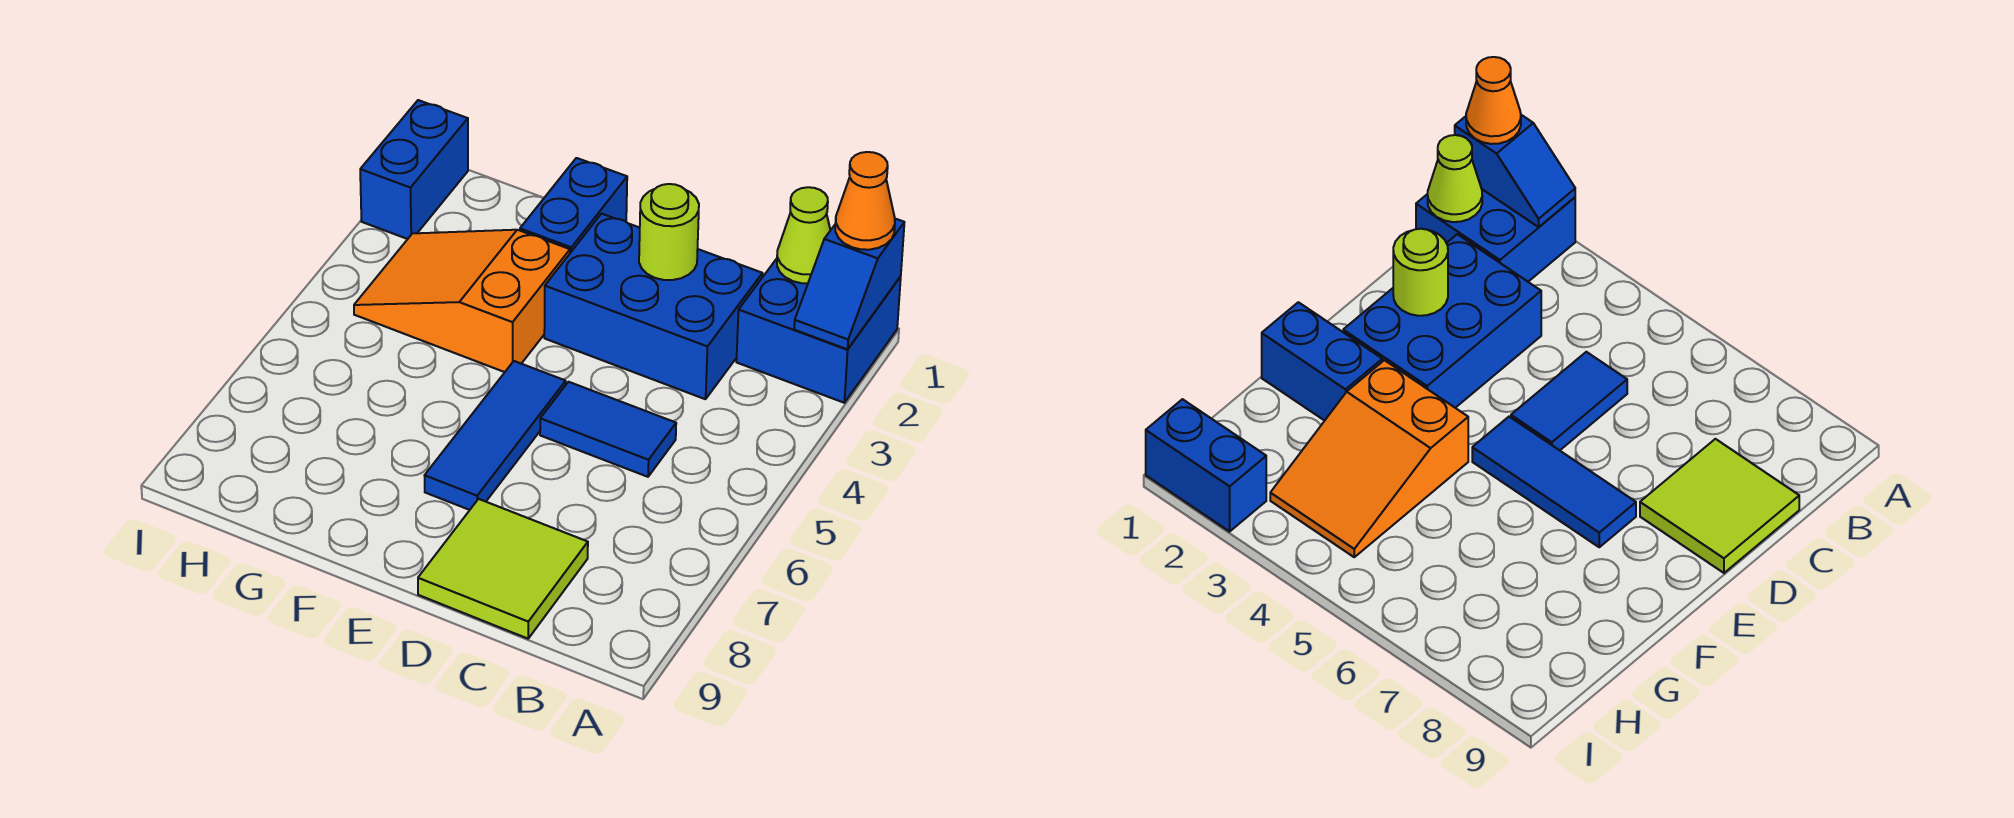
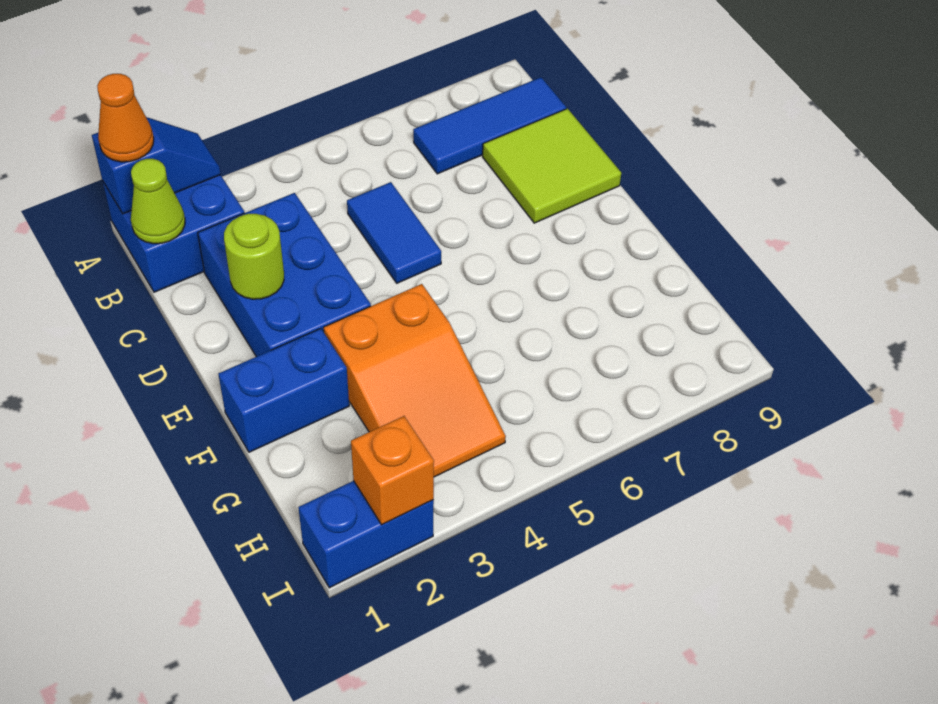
blue 1x3 tile [425,361,566,510] -> blue 1x3 tile moved to [413,77,566,174]
none -> orange 1x1 brick [351,416,434,525]

